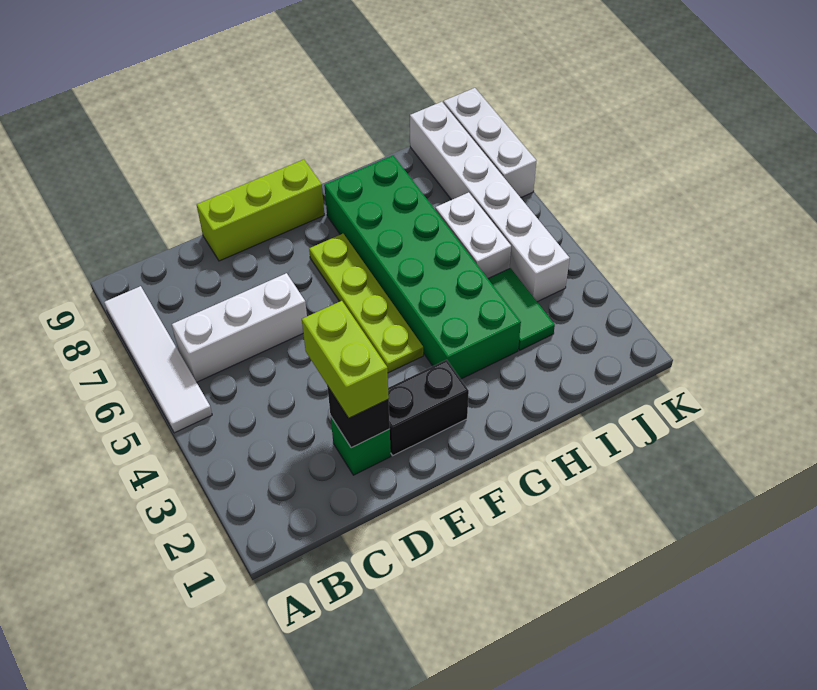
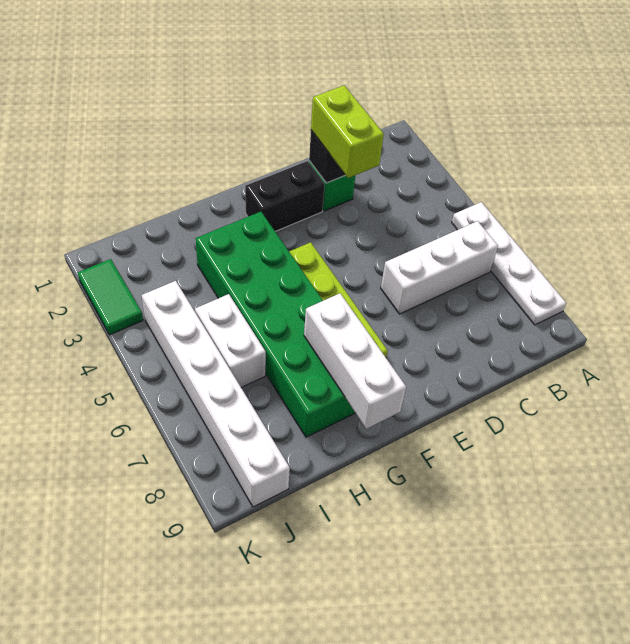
white 1x4 tile [104,286,212,433] -> white 1x4 plate [452,202,566,325]
lime 1x3 brick [197,160,324,261] -> none
green 1x2 tile [488,268,555,350] -> green 1x2 tile moved to [78,259,143,335]
white 1x3 brick [443,88,536,198] -> white 1x3 brick moved to [304,293,406,429]

